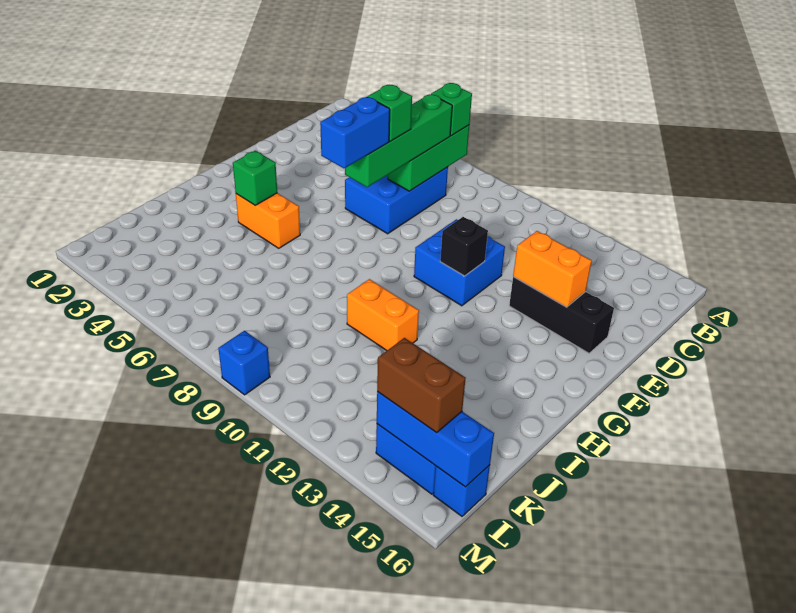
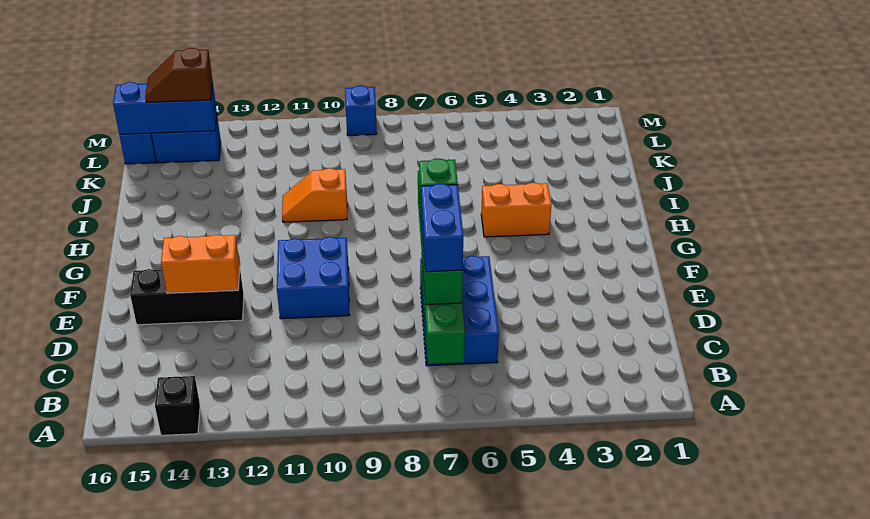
green 1x1 brick [431,83,472,136] -> none
blue 1x2 brick [320,97,390,168] -> blue 1x2 brick moved to [421,184,463,272]
black 1x1 brick [440,217,488,276] -> black 1x1 brick moved to [155,376,200,435]
green 1x1 brick [233,151,277,205] -> none
orange 1x2 brick [347,279,419,351] -> orange 1x2 slope [282,168,347,222]
brown 1x2 brick [377,338,466,433] -> brown 1x2 slope [145,48,213,102]

